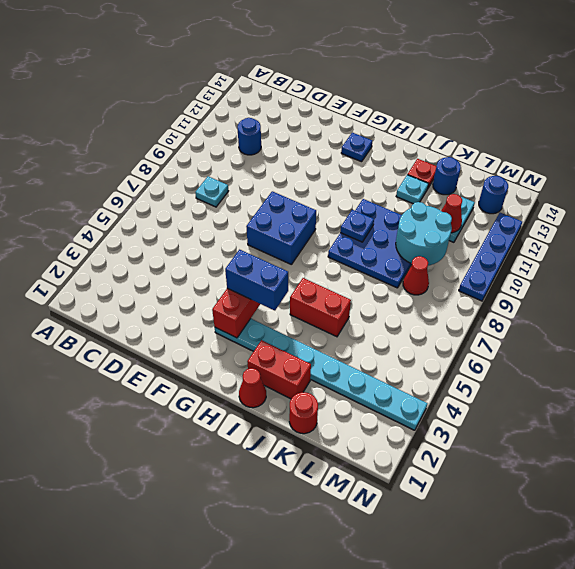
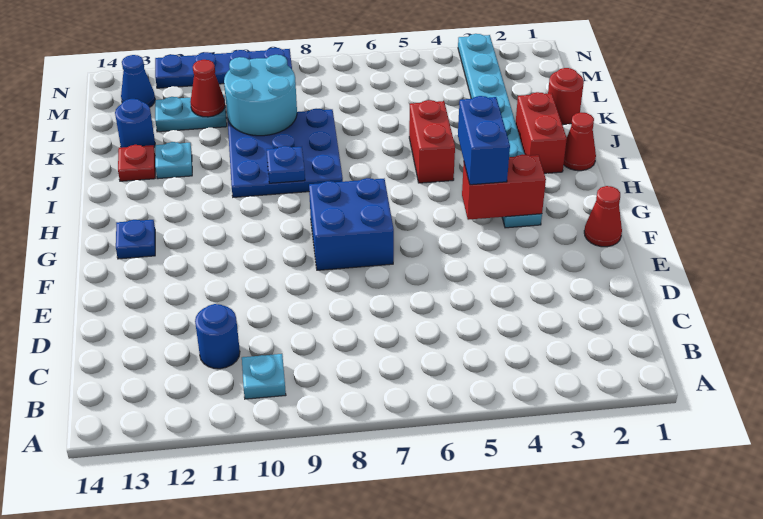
cyan 1x1 plate [195,176,228,207] -> cyan 1x1 plate moved to [242,354,286,399]
red 1x1 cone [403,256,429,295] -> red 1x1 cone moved to [584,186,622,247]
blue 1x1 round brick [479,176,508,214] -> blue 1x1 cone [121,55,155,107]

